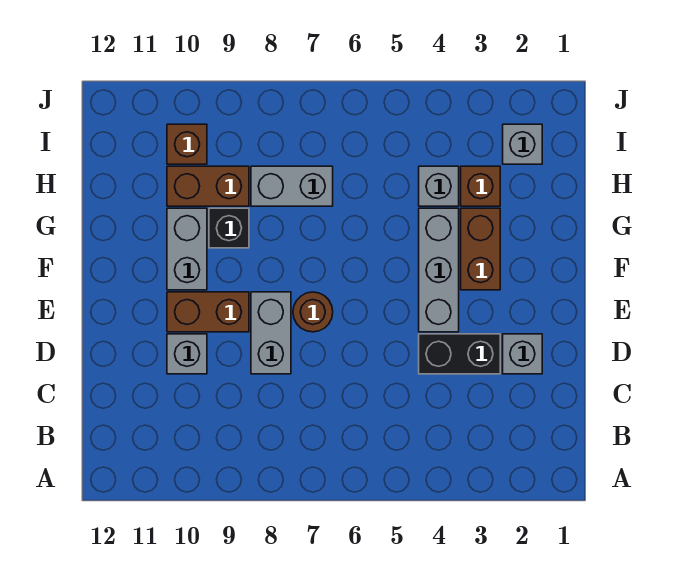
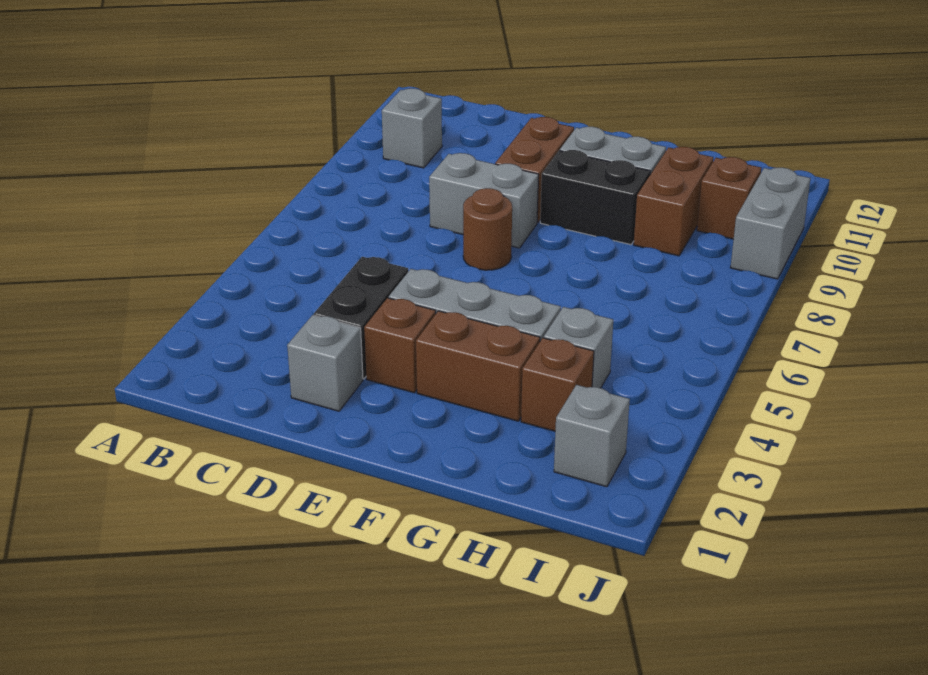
grey 1x1 brick [167,334,207,374] -> grey 1x1 brick moved to [382,88,442,168]
none -> brown 1x1 brick [364,298,436,393]
black 1x1 brick [209,208,249,248] -> black 1x2 brick [540,150,650,245]
grey 1x2 brick [251,166,333,206] -> grey 1x2 brick moved to [731,168,810,279]

